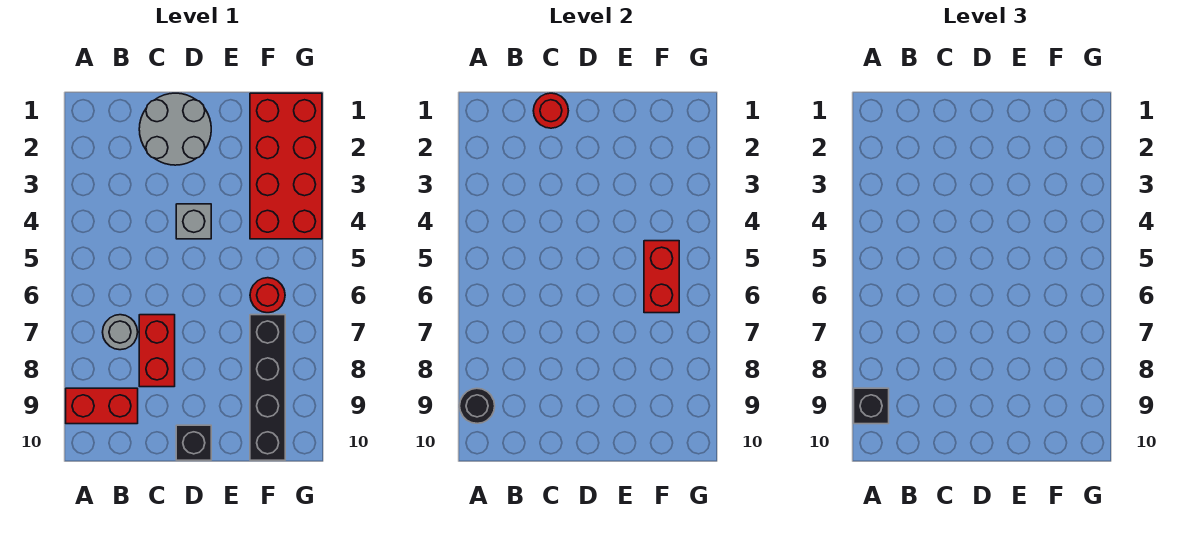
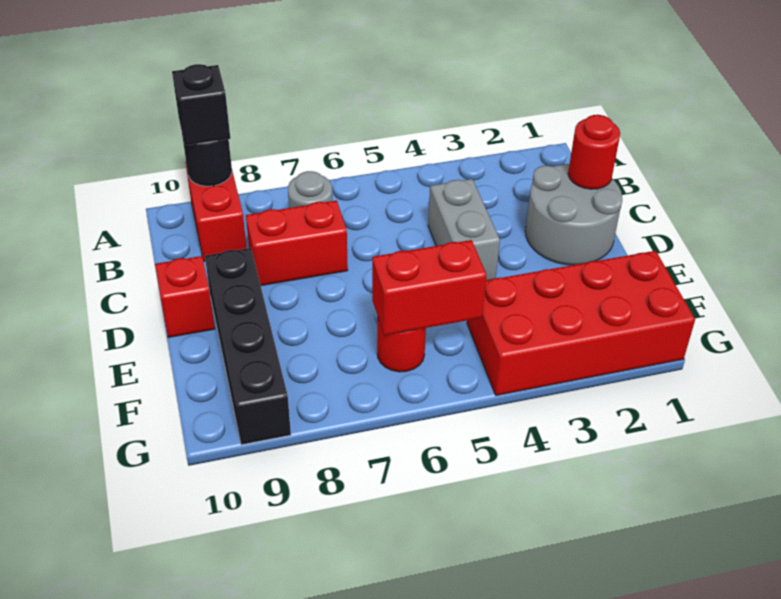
grey 1x1 brick [176,204,211,239] -> grey 1x2 brick [428,179,500,280]
black 1x1 brick [176,425,211,460] -> red 1x1 brick [155,256,215,337]
black 1x4 brick [250,315,285,460] -> black 1x4 brick turned to [205,248,291,445]

